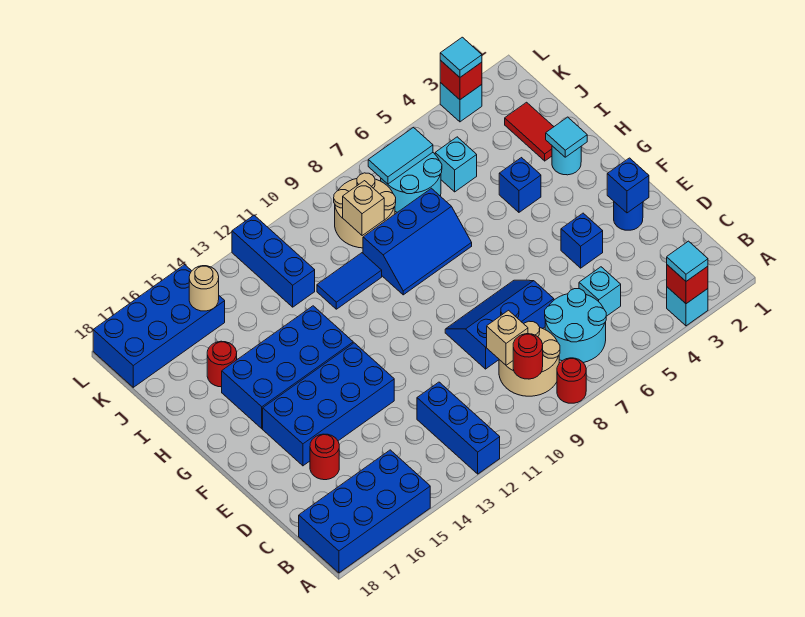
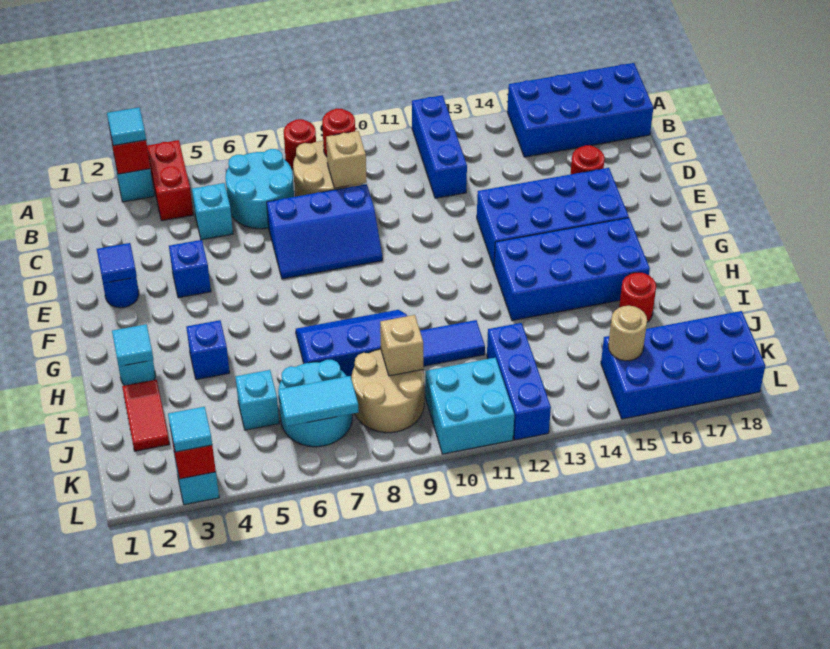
none -> red 1x2 brick [147,140,193,221]
blue 1x1 brick [607,158,649,213] -> blue 1x1 tile [97,243,137,283]
none -> cyan 2x2 brick [425,358,514,454]

